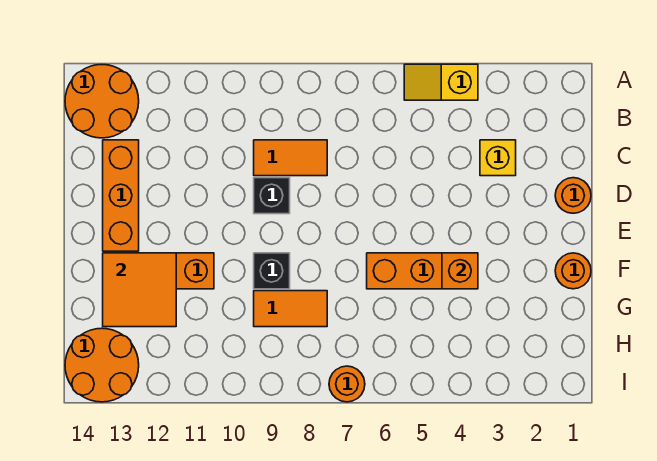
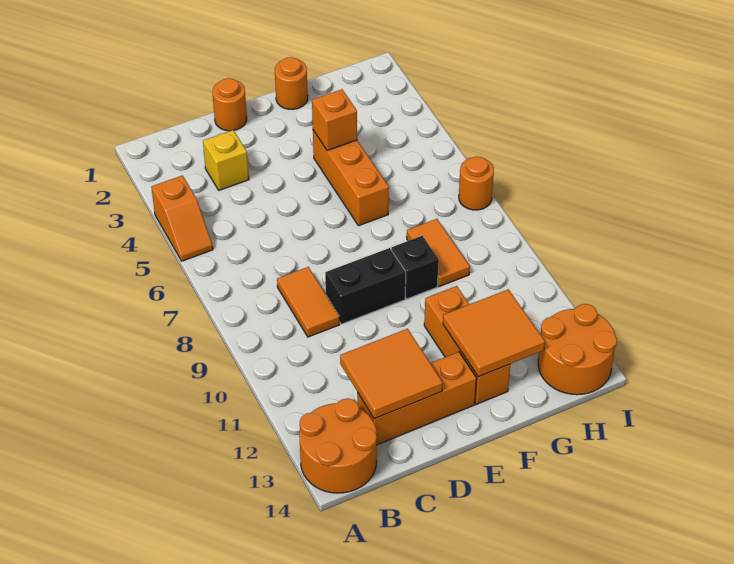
yellow 1x2 slope [404,64,478,100] -> orange 1x2 slope [151,176,213,261]
none -> orange 2x2 tile [340,329,443,419]
black 1x1 brick [254,178,290,214] -> black 1x2 brick [325,248,406,324]

